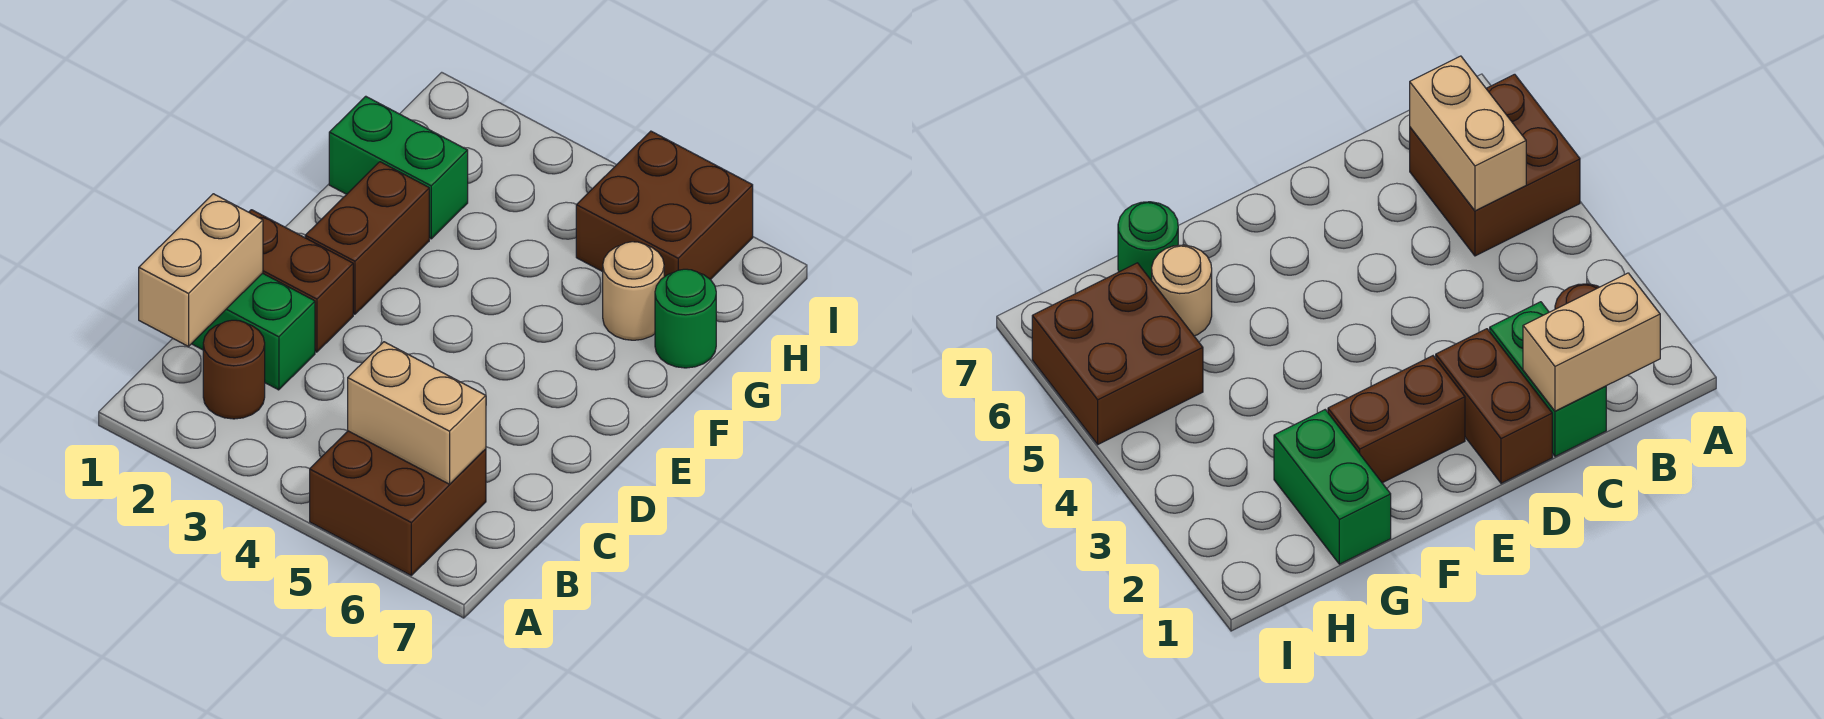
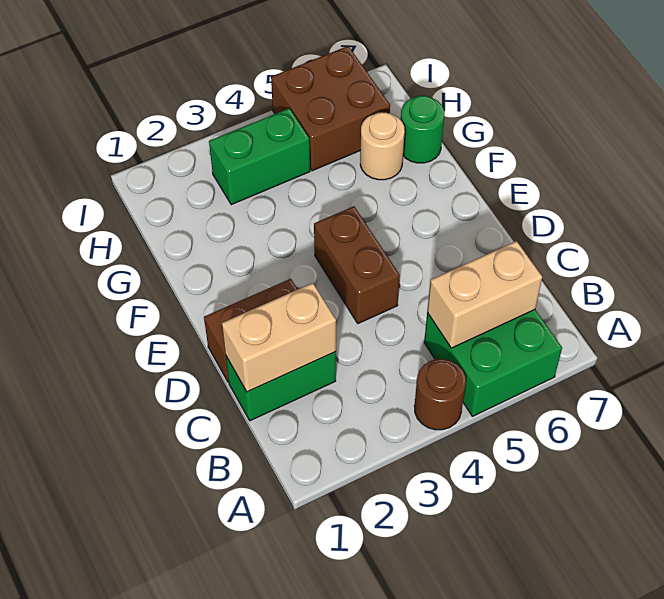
brown 2x2 brick [310,431,486,575] -> green 2x2 brick [424,310,562,416]
tan 1x2 brick [139,194,263,346] -> tan 1x2 brick turned to [222,283,336,392]
brown 1x1 round brick [203,320,265,419] -> brown 1x1 round brick moved to [414,359,466,430]
brown 1x2 brick [305,162,429,314] -> brown 1x2 brick moved to [314,206,400,324]
green 1x2 brick [329,96,468,239] -> green 1x2 brick moved to [209,108,310,205]

